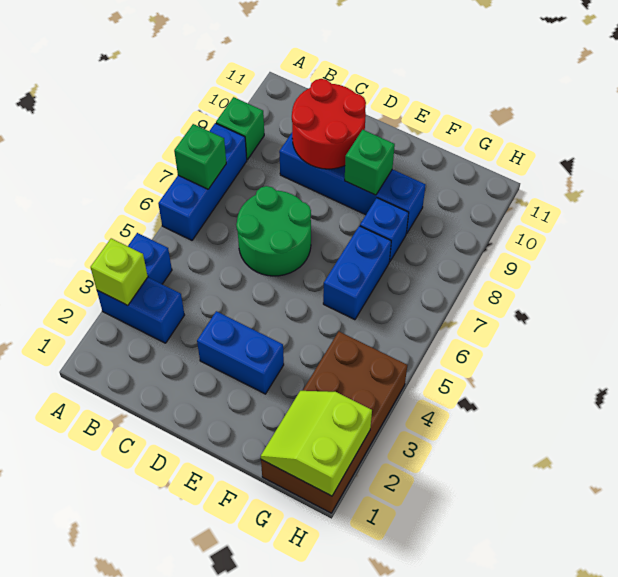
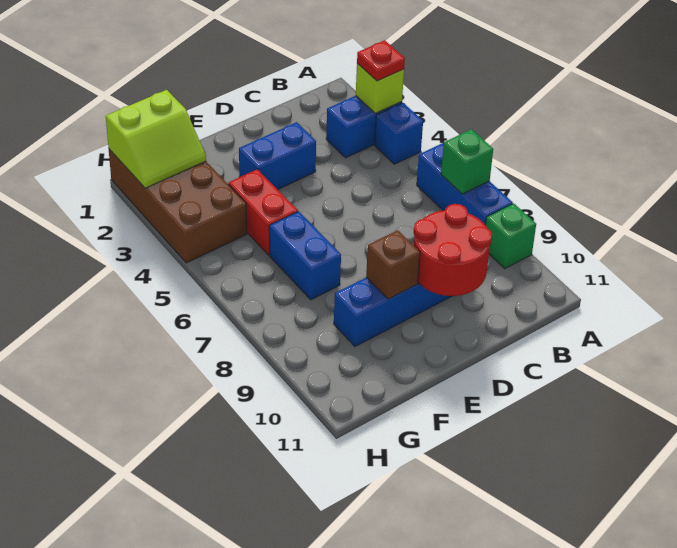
none -> red 1x1 plate [357,40,405,81]
green 2x2 round brick [236,186,311,276] -> none
green 1x1 brick [345,130,395,195] -> brown 1x1 brick [366,230,420,299]
none -> red 1x2 brick [228,169,298,255]
blue 1x1 brick [360,198,409,262] -> none
lime 2x2 slope [261,390,372,496] -> lime 2x2 slope turned to [106,90,206,188]

